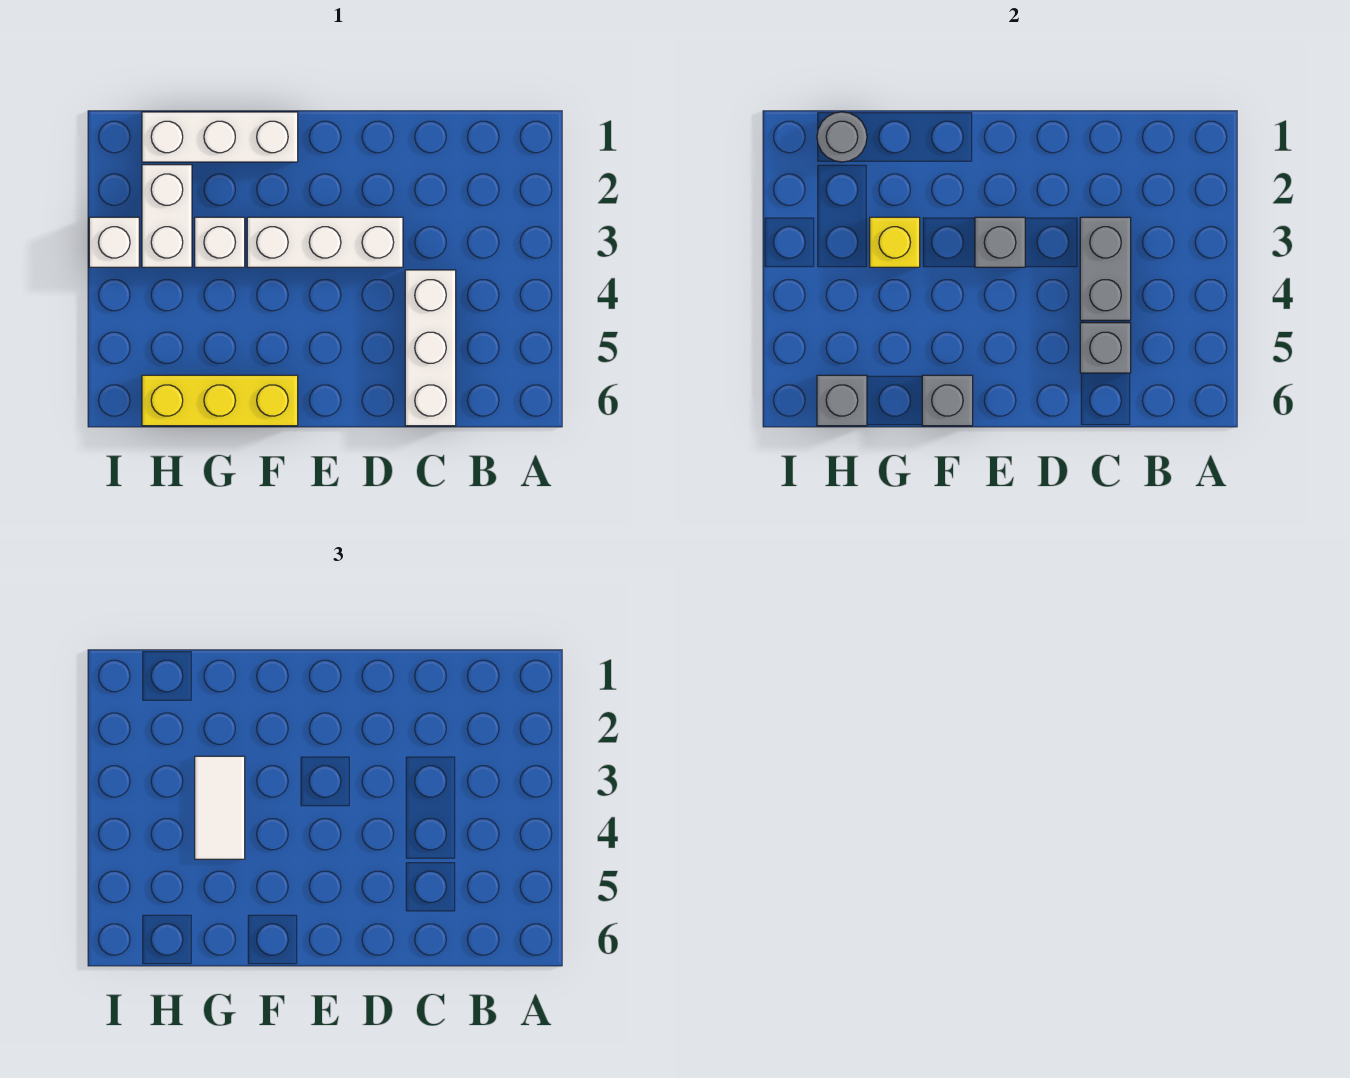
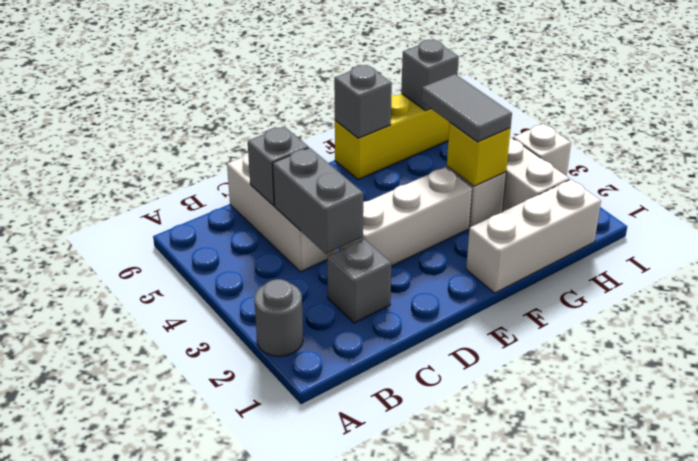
grey 1x1 brick [975,217,1025,267] -> grey 1x1 brick moved to [327,239,392,323]
white 1x2 tile [195,756,245,859] -> grey 1x2 tile [422,74,512,142]
grey 1x1 round brick [817,112,867,162] -> grey 1x1 round brick moved to [254,279,303,356]

